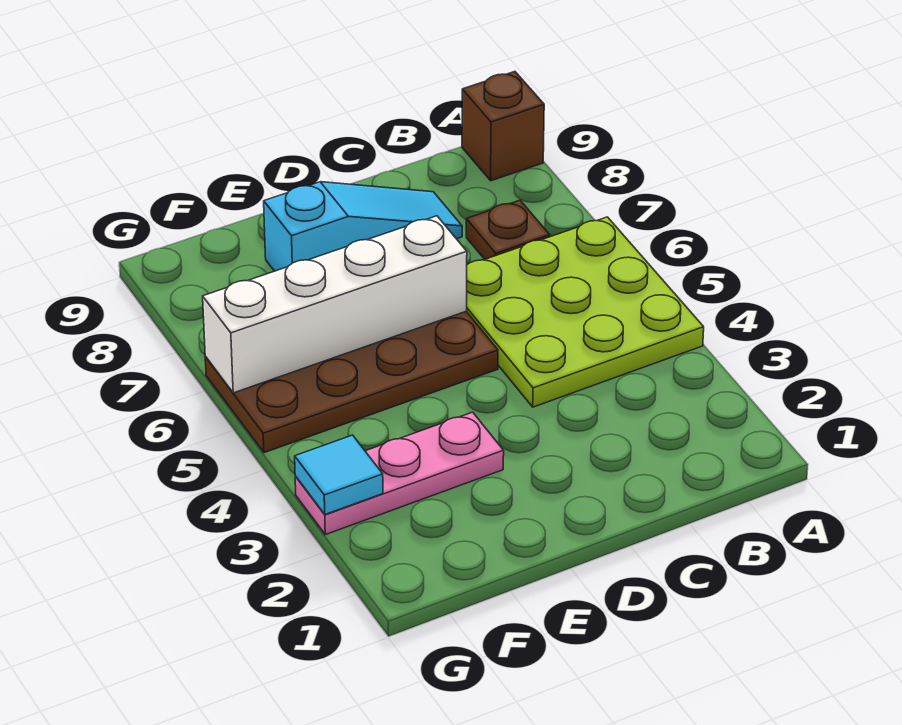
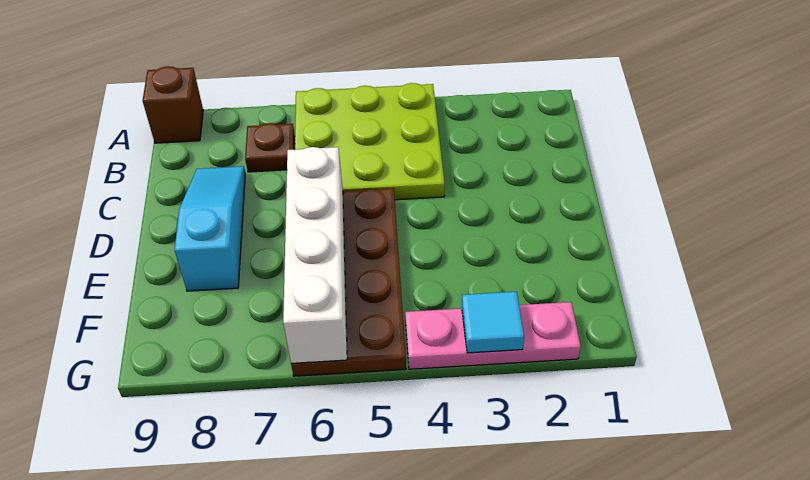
pink 1x3 plate [295,412,504,535] -> pink 1x3 plate turned to [405,302,581,369]

